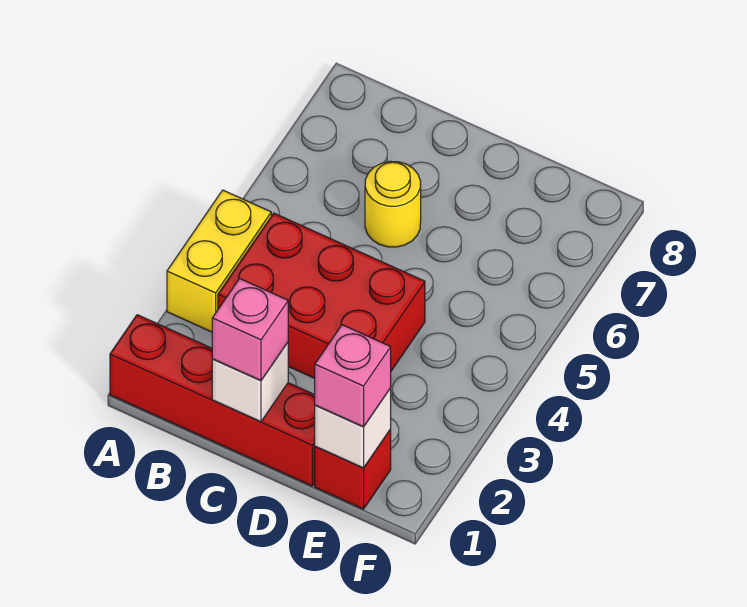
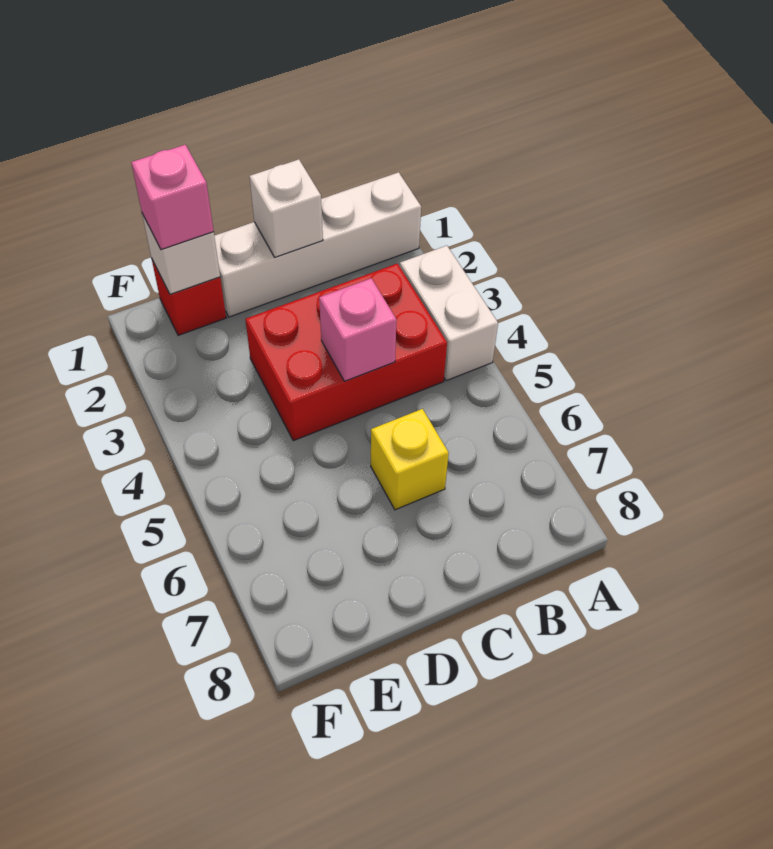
red 1x4 brick [110,315,315,486] -> white 1x4 brick [214,172,421,317]
yellow 1x2 brick [167,190,271,332] -> white 1x2 brick [400,246,498,381]
pink 1x1 brick [212,279,288,381] -> pink 1x1 brick moved to [319,278,397,381]
yellow 1x1 round brick [365,161,421,247] -> yellow 1x1 brick [371,409,449,510]

